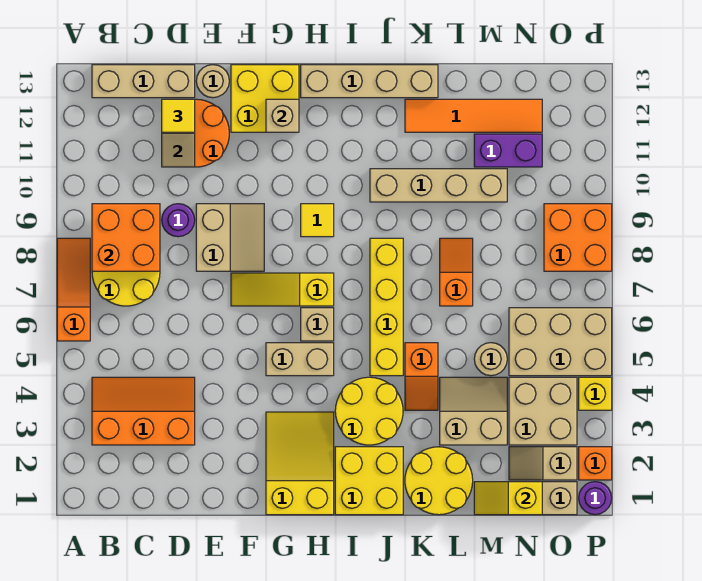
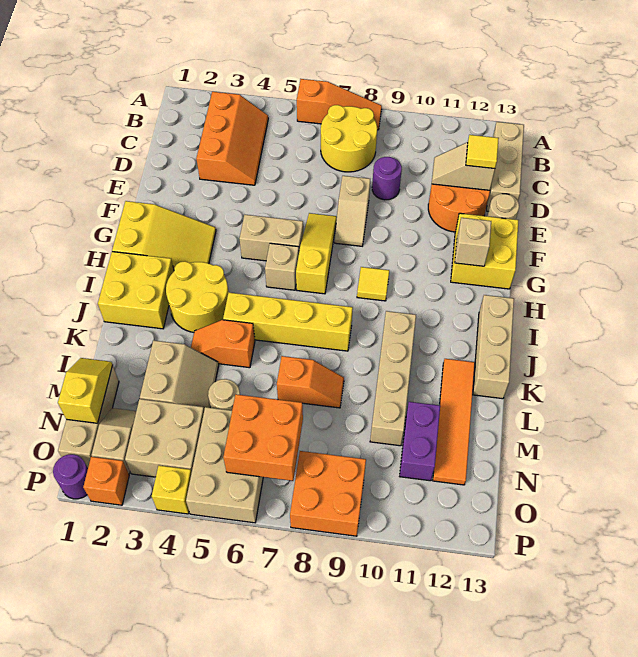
orange 2x2 brick [92,204,160,271] -> orange 2x2 brick moved to [223,394,303,481]
tan 2x2 slope [196,204,264,271] -> tan 1x2 slope [335,176,370,246]
tan 1x2 brick [266,343,334,376] -> tan 1x2 brick turned to [240,215,303,261]
tan 1x4 brick [301,65,438,98] -> tan 1x3 brick [473,295,514,399]
yellow 2x2 round brick [405,447,473,515] -> none

